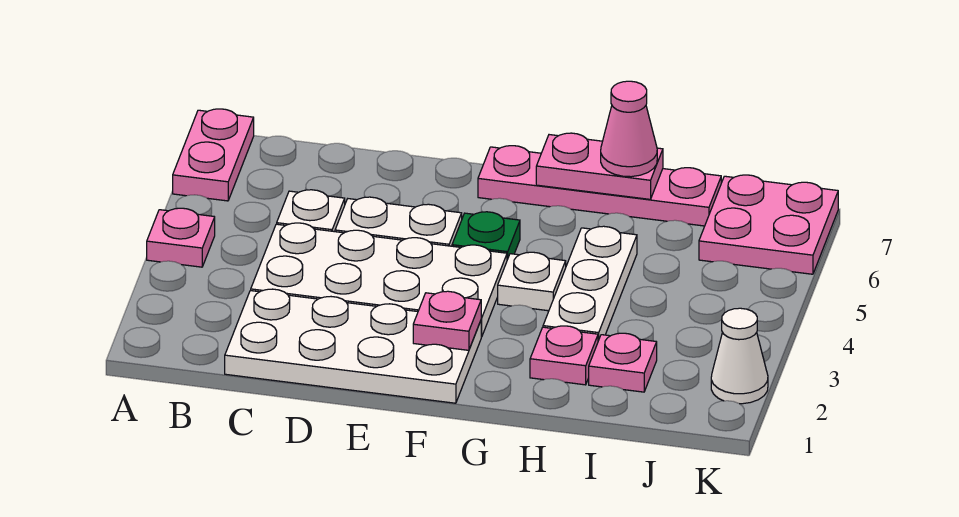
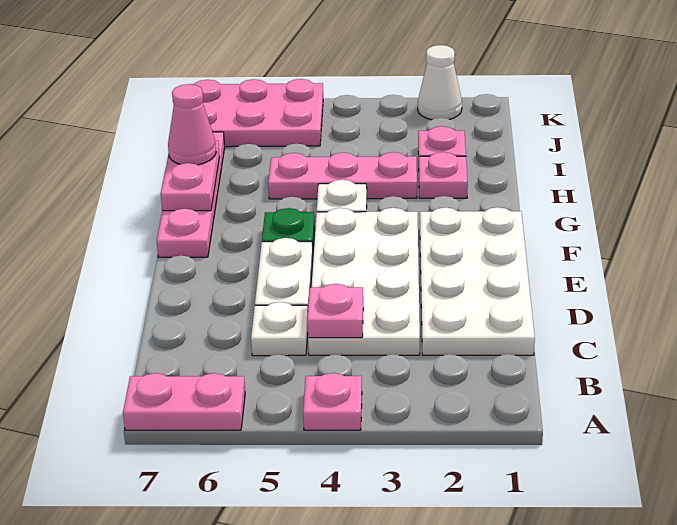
pink 1x1 plate [413,291,481,350] -> pink 1x1 plate moved to [307,284,363,338]
white 1x3 plate [543,226,637,341] -> pink 1x3 plate [268,152,417,199]
pink 2x2 plate [699,175,838,274] -> pink 2x3 plate [192,79,323,147]

